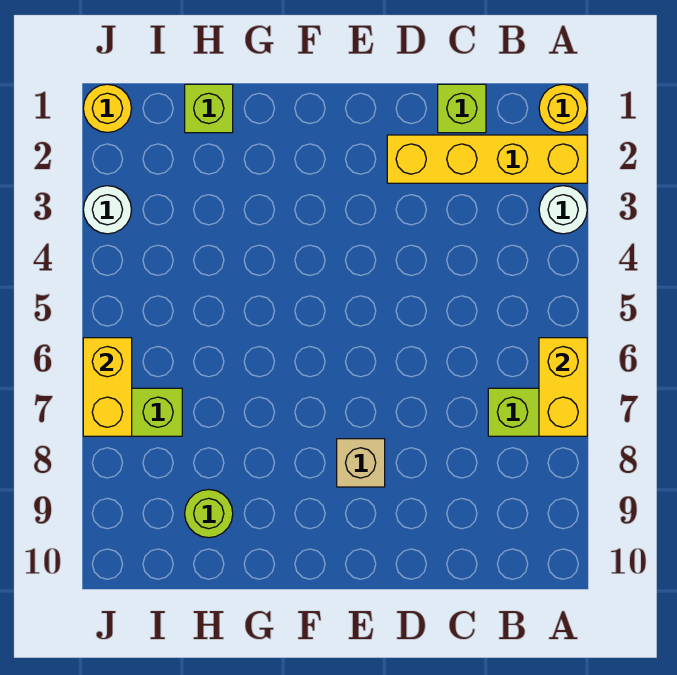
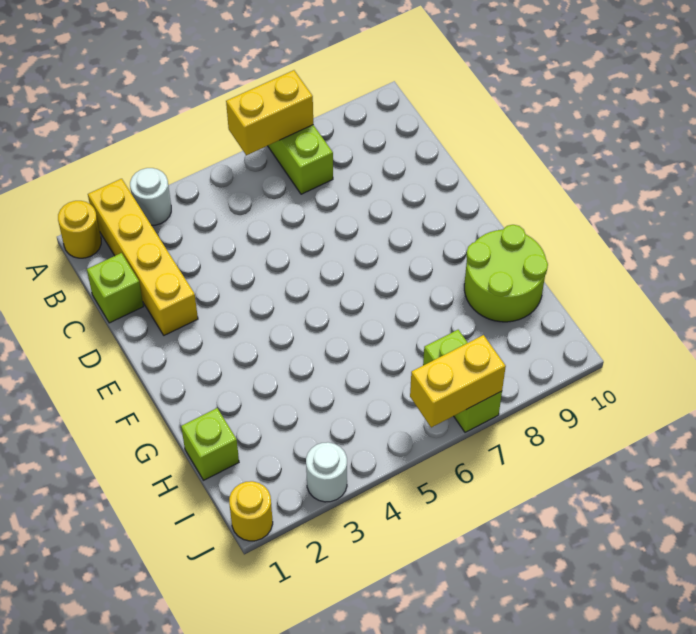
tan 1x1 brick [337,439,385,487] -> none
lime 1x1 round brick [185,489,233,538] -> lime 2x2 round brick [464,225,548,322]

